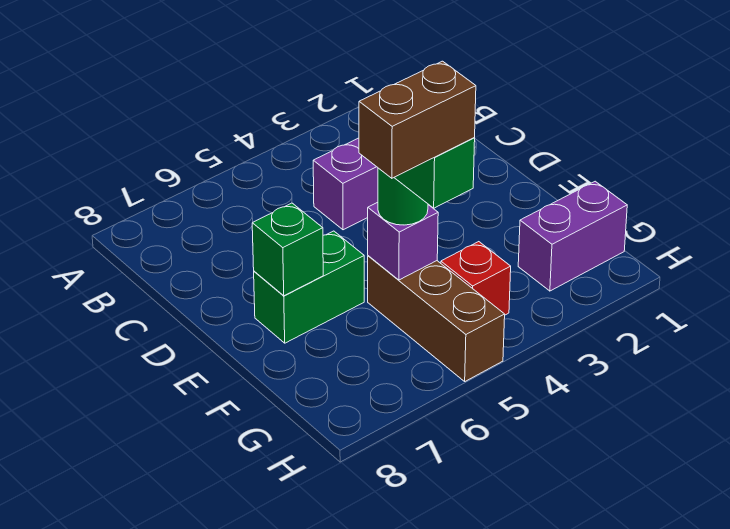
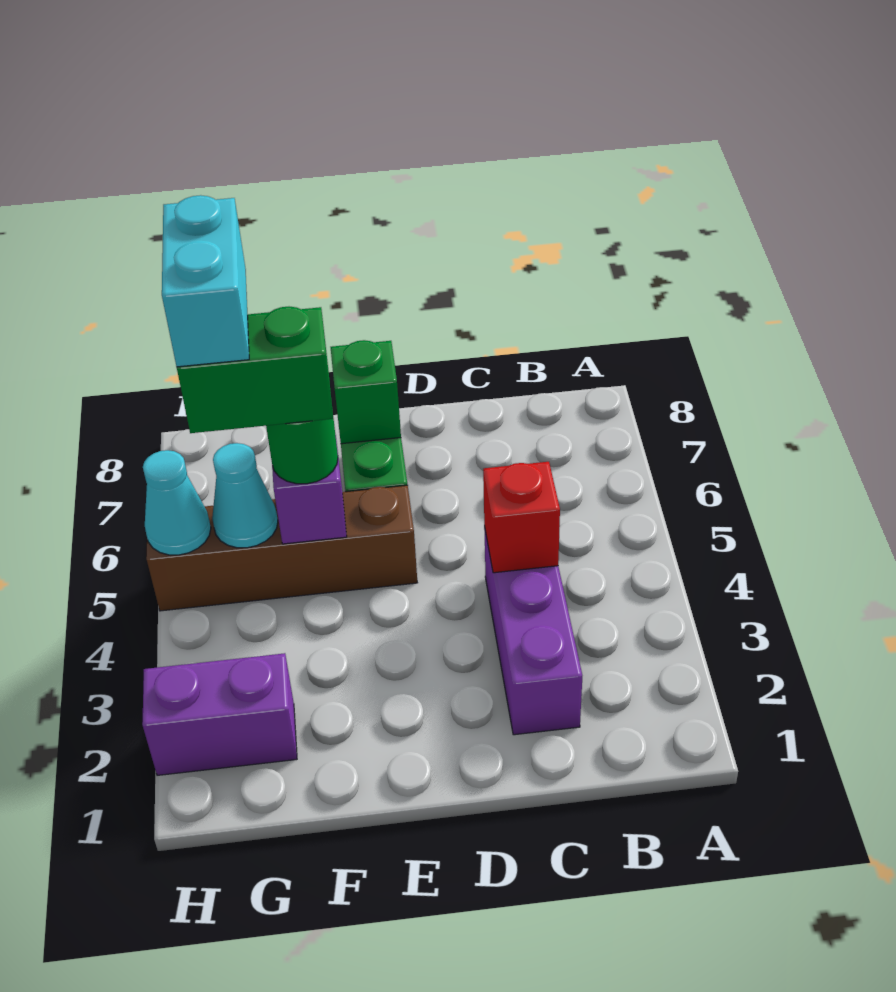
brown 1x3 brick [368,256,505,381] -> brown 1x4 brick [146,485,417,611]
purple 1x2 brick [518,181,627,291] -> purple 1x2 brick turned to [142,653,297,775]
red 1x1 brick [441,242,511,315] -> red 1x1 brick moved to [483,462,560,573]
none -> cyan 1x1 cone [212,443,278,548]
brown 1x2 brick [359,61,476,178] -> cyan 1x2 brick [162,195,249,367]
none -> cyan 1x1 cone [143,450,211,555]

